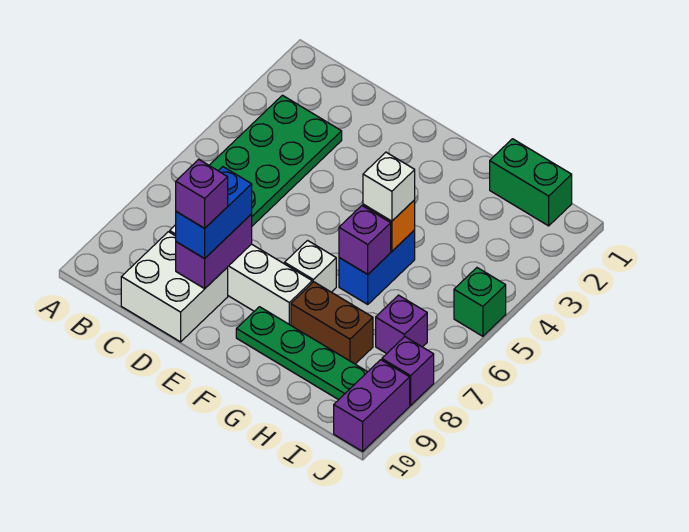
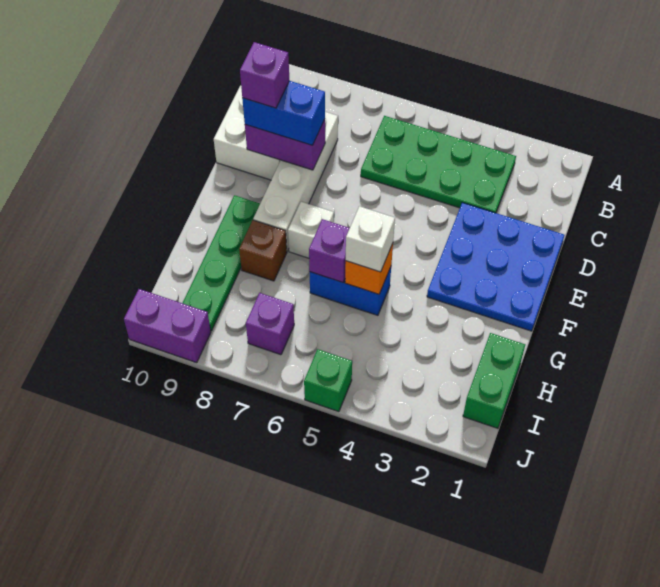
none -> blue 3x3 plate [427,203,564,331]
brown 1x2 brick [291,282,373,364] -> brown 1x1 brick [239,220,287,281]
purple 1x1 brick [382,337,434,405] -> none

